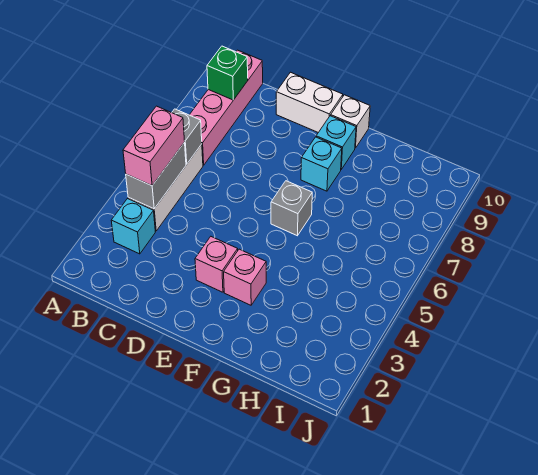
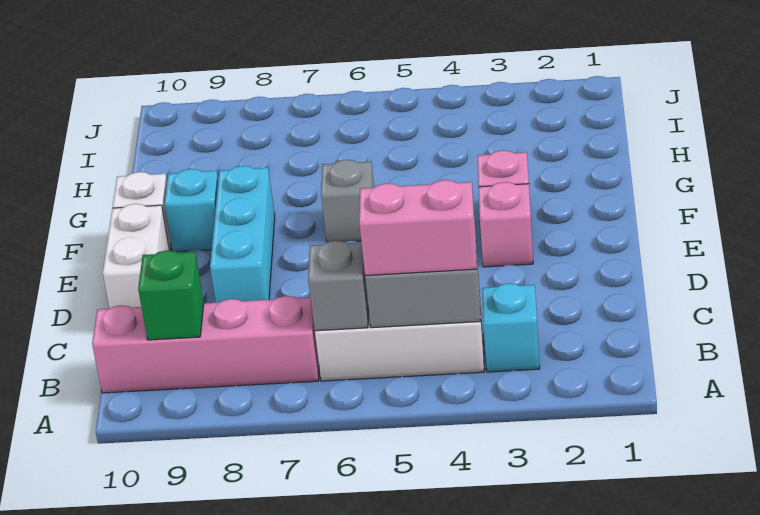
cyan 1x1 brick [301,137,342,191] -> cyan 1x3 brick [210,166,275,303]

